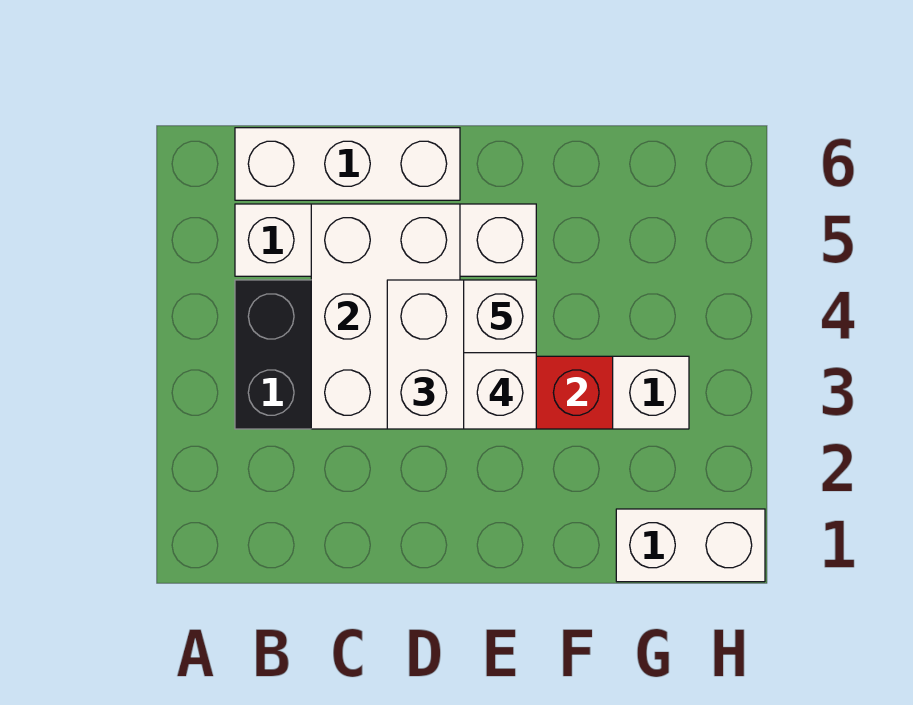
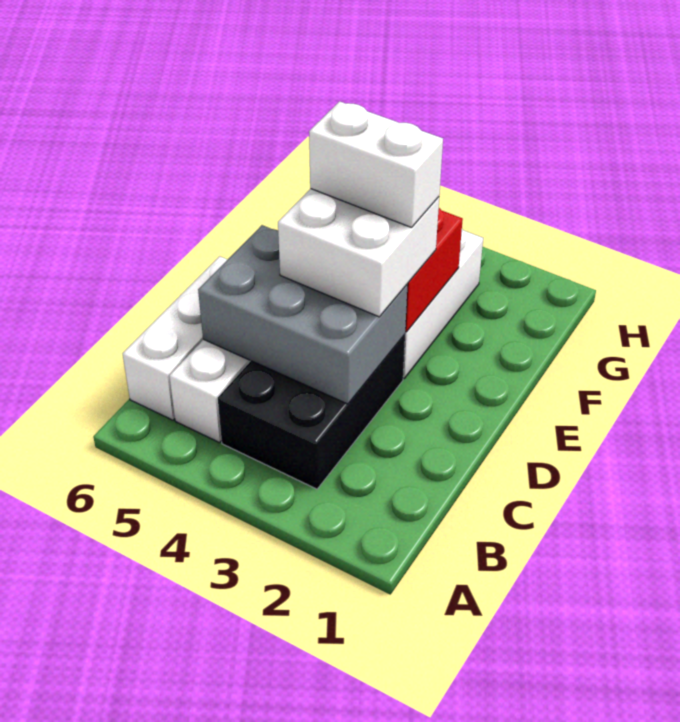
white 2x3 brick [311,204,460,429] -> grey 2x3 brick [198,225,408,404]
white 1x1 brick [464,280,536,353] -> none
white 1x2 brick [616,509,765,582] -> none

